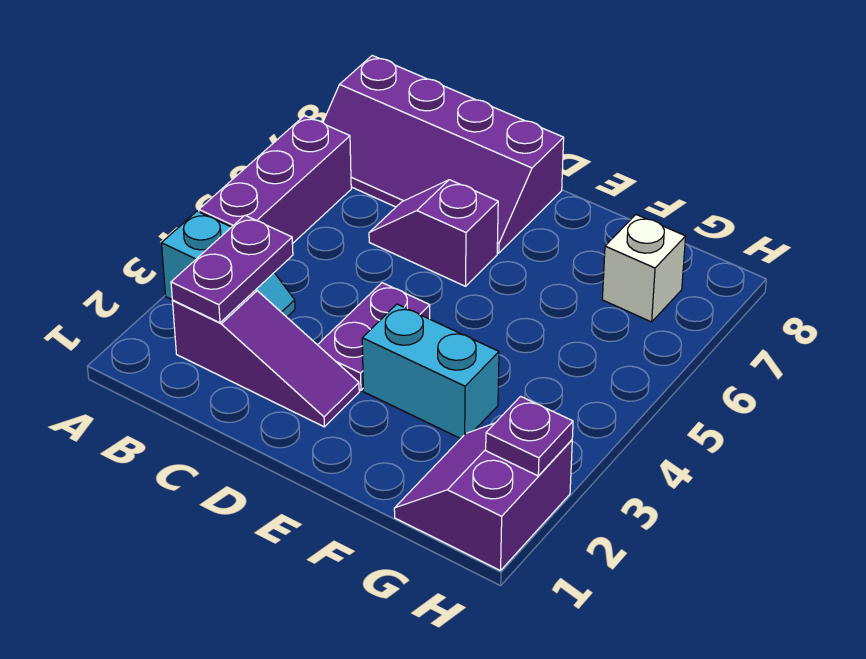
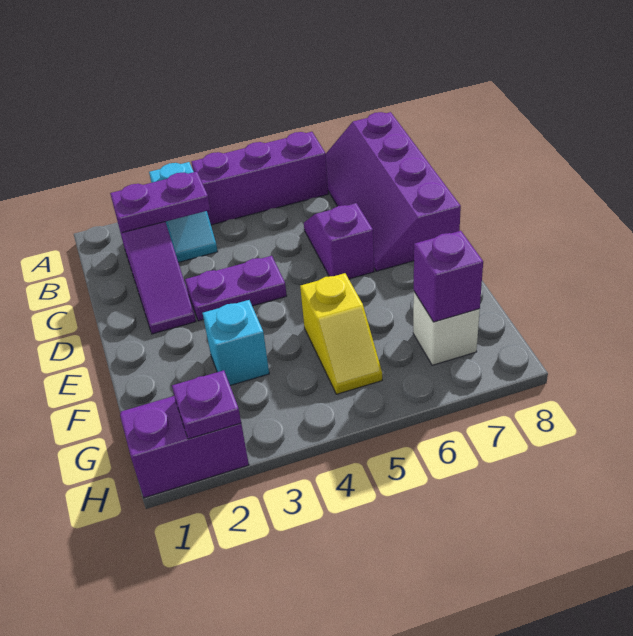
cyan 1x2 brick [362,304,499,439] -> cyan 1x1 brick [203,300,269,385]
none -> yellow 1x2 slope [300,273,382,394]
none -> purple 1x1 brick [414,231,483,322]

